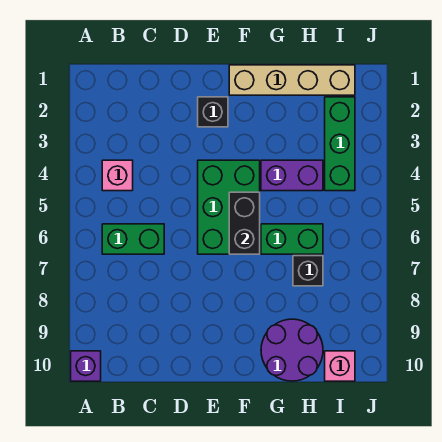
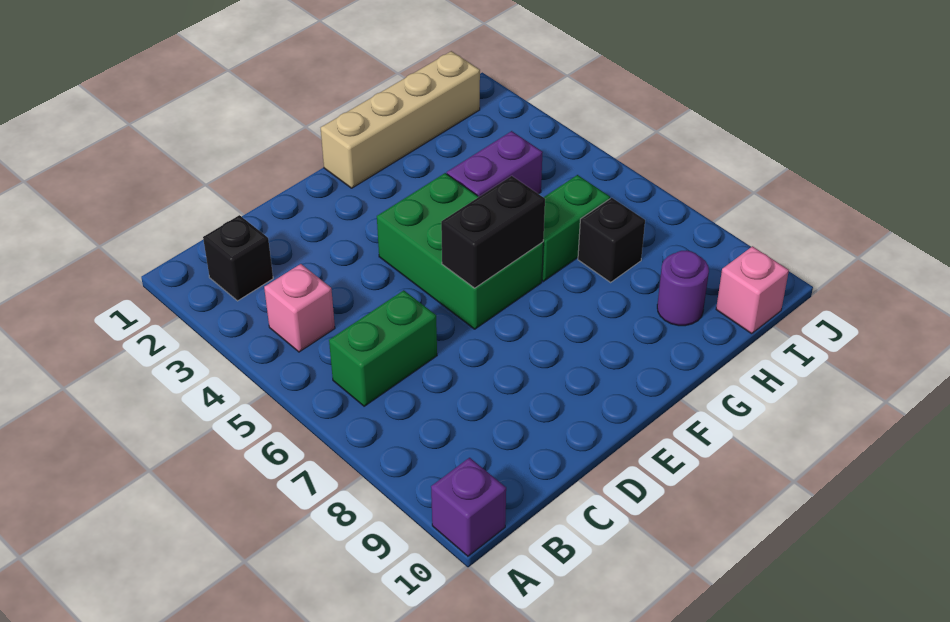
black 1x1 brick [198,97,228,127] -> black 1x1 brick moved to [203,215,273,301]
black 1x2 brick [229,192,260,254] -> black 1x2 brick turned to [441,176,545,288]
purple 2x2 round brick [261,319,323,381] -> purple 1x1 round brick [657,250,709,326]
green 1x3 brick [325,97,355,191] -> none

